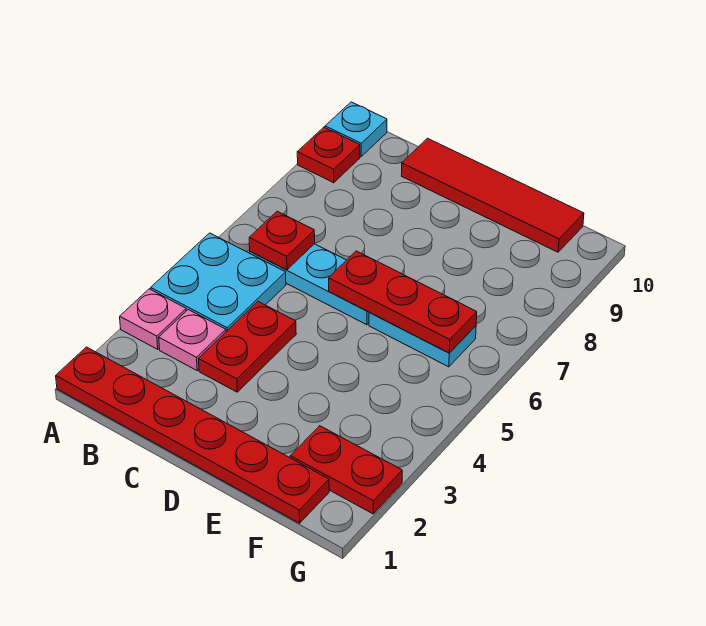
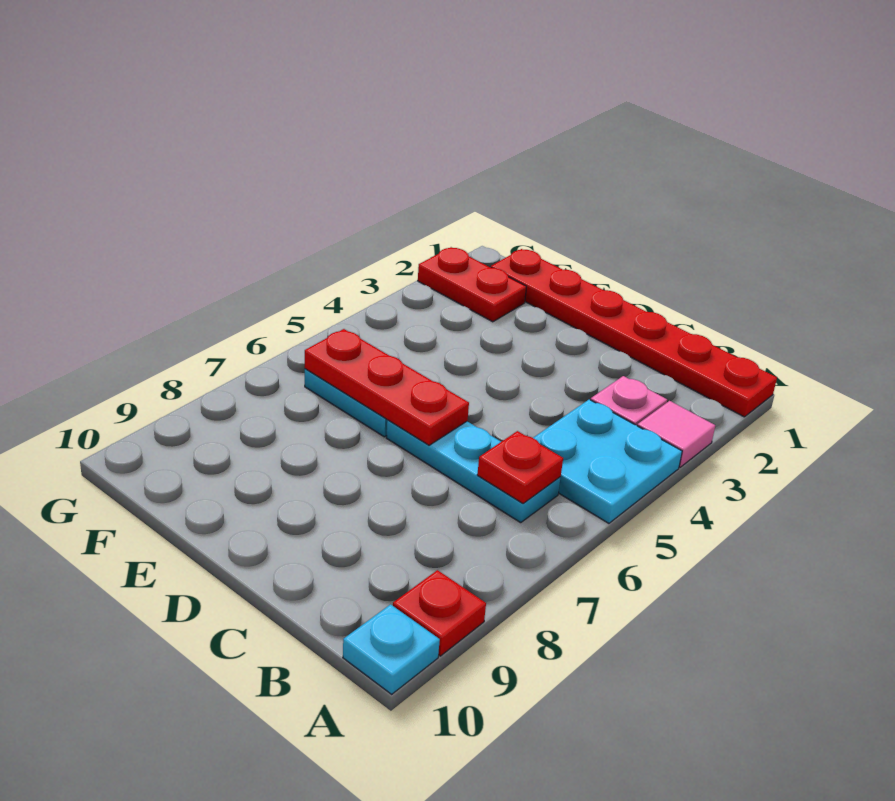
pink 1x1 plate [120,289,186,349] -> pink 1x1 tile [637,401,715,467]
red 1x2 plate [199,302,296,392] -> none
red 1x4 tile [401,138,584,252] -> none

